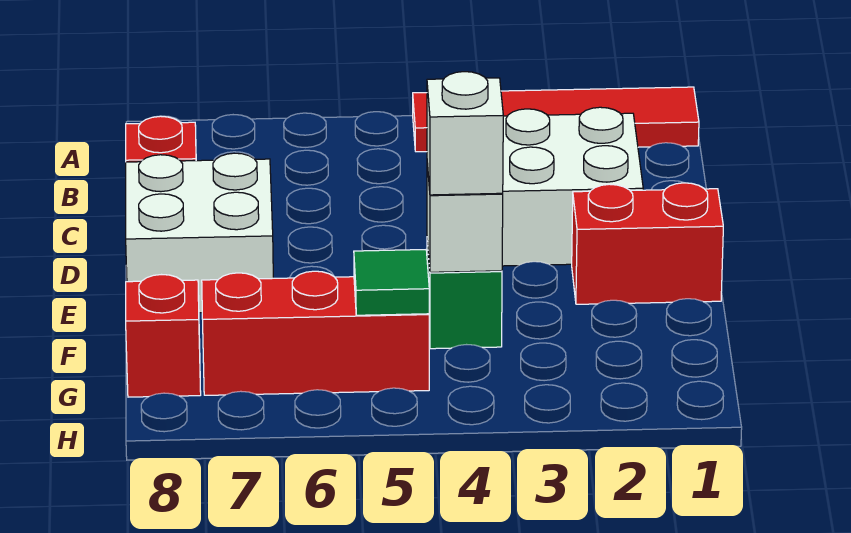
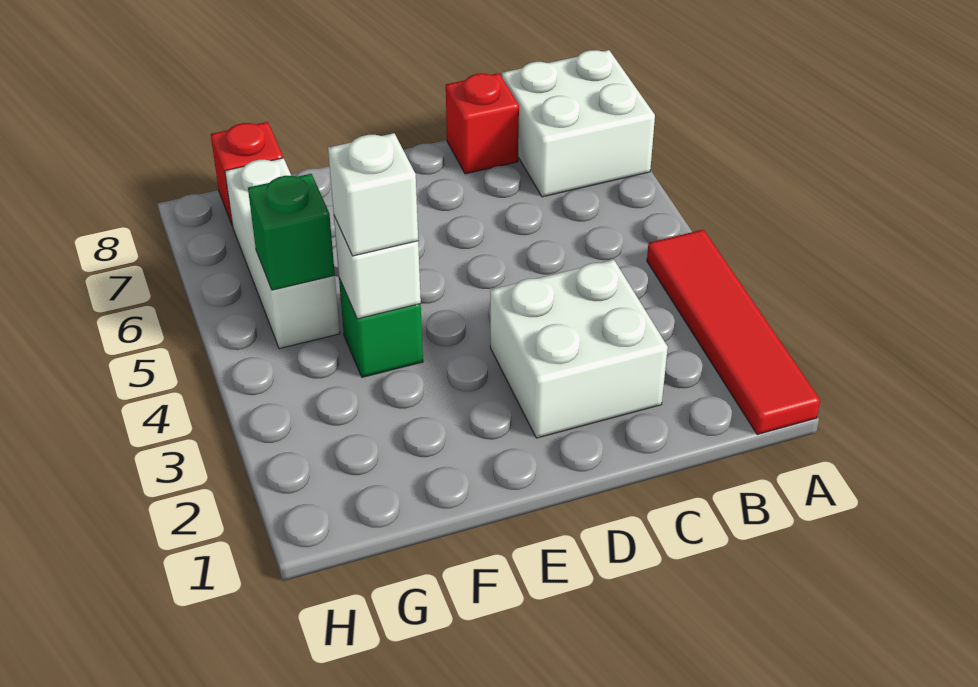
white 2x2 brick [126,153,273,313] -> white 2x2 brick moved to [502,50,655,197]
red 1x2 brick [572,183,723,304] -> none
red 1x3 brick [202,271,429,395] -> white 1x3 brick [225,158,340,349]
green 1x1 tile [354,250,429,315] -> green 1x1 brick [248,174,335,290]

